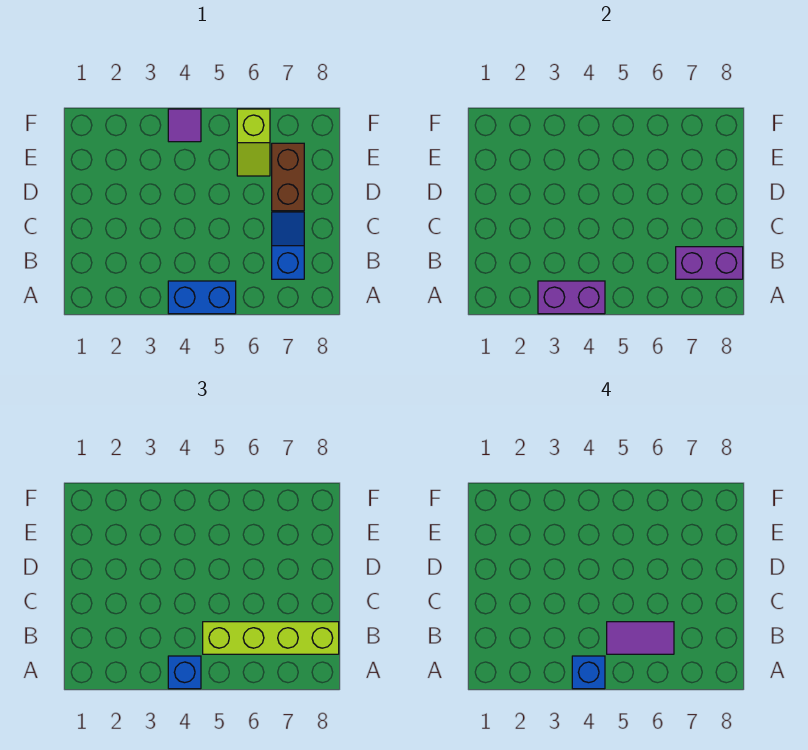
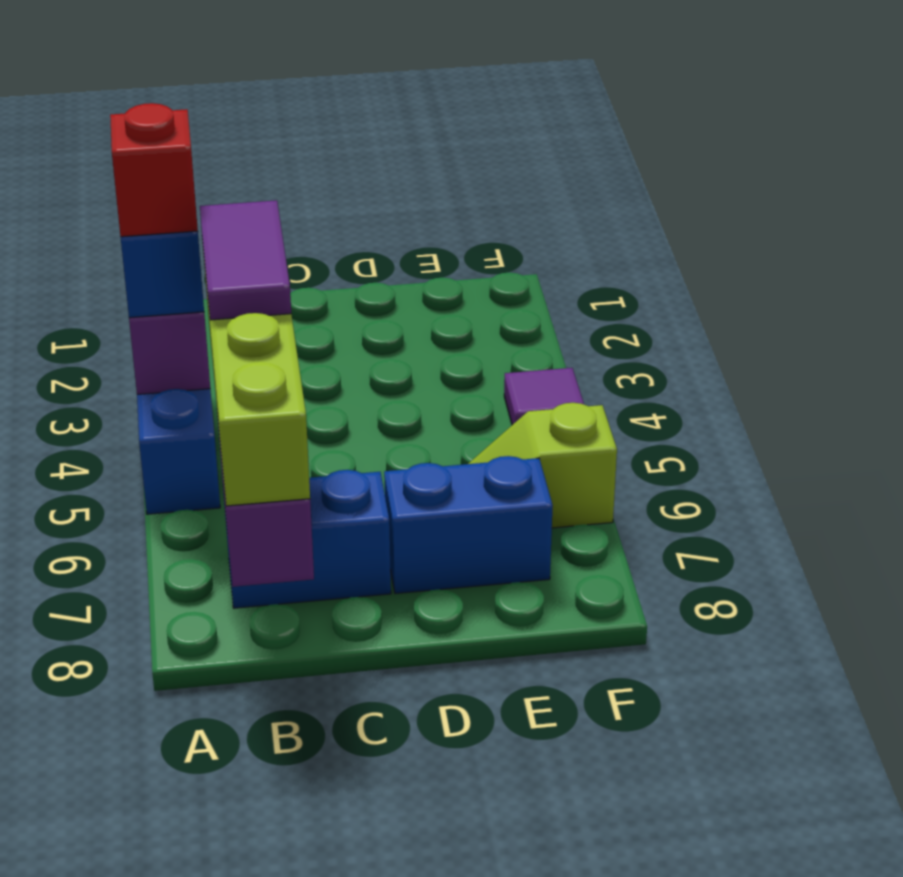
blue 1x1 brick [572,656,605,689] -> red 1x1 brick [110,103,198,237]
blue 1x2 slope [272,212,304,279] -> blue 1x2 brick [223,470,391,608]
brown 1x2 brick [272,143,304,211] -> blue 1x2 brick [384,456,553,594]

